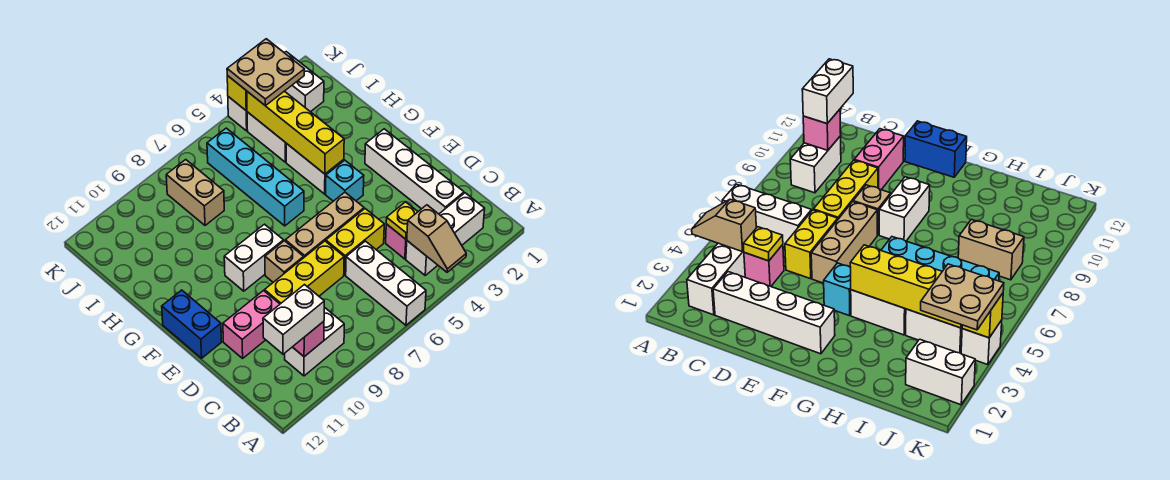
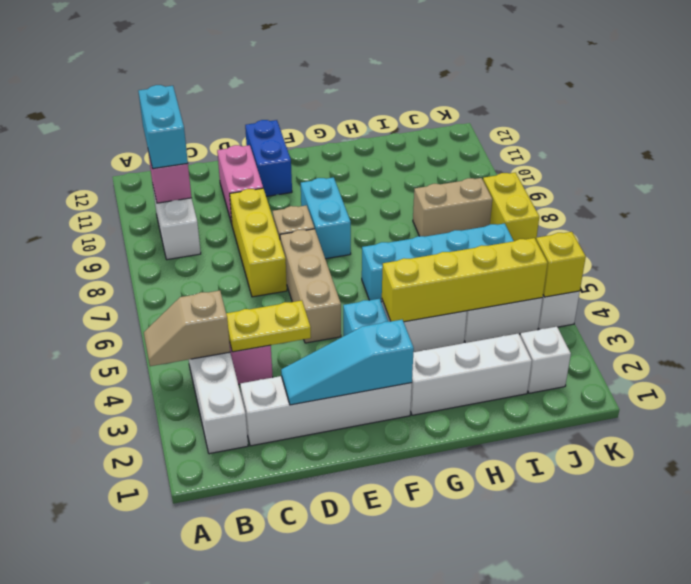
white 1x3 brick [346,241,426,325] -> white 1x3 brick moved to [410,333,532,415]
white 1x2 brick [263,285,324,354] -> cyan 1x2 brick [138,85,188,169]
yellow 1x1 plate [386,202,418,239] -> yellow 1x2 plate [226,300,311,352]
none -> cyan 1x3 slope [281,320,414,405]
yellow 1x2 brick [326,209,384,275] -> yellow 1x2 brick moved to [483,173,539,241]
blue 1x2 brick [162,290,221,358] -> blue 1x2 brick turned to [245,120,292,197]
white 1x2 brick [224,224,283,291] -> cyan 1x2 brick [301,177,351,259]
white 1x2 brick [285,52,324,112] -> white 1x1 brick [520,327,571,393]
tan 2x2 plate [227,39,304,106] -> none

